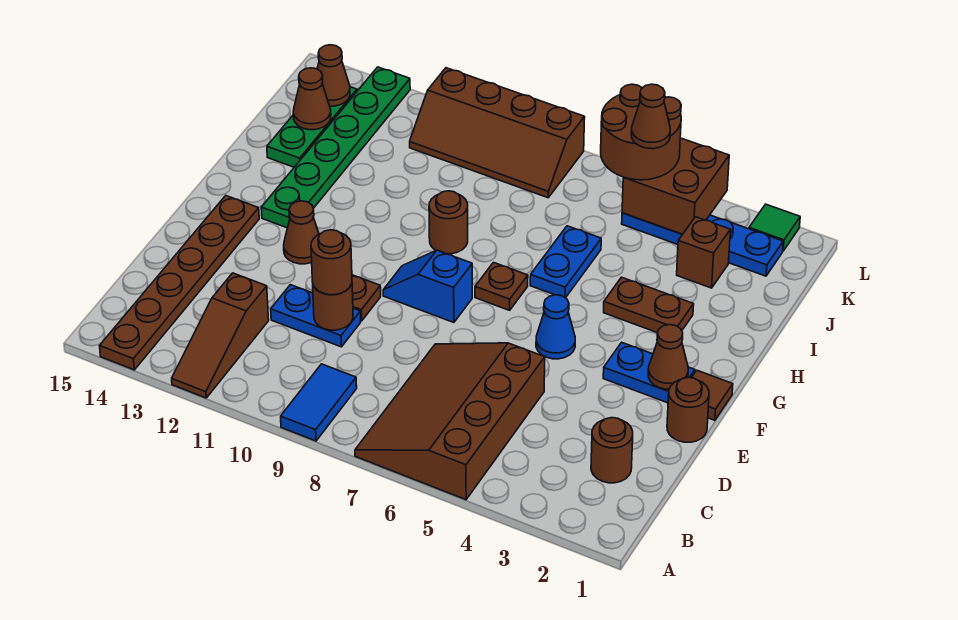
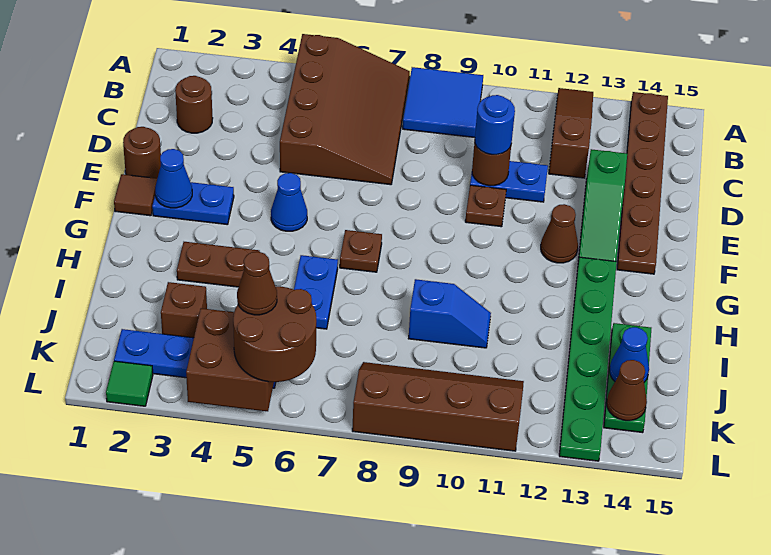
blue 1x2 tile [281,364,357,441] -> blue 2x2 tile [403,67,483,138]
brown 1x1 round brick [311,230,352,295] -> blue 1x1 round brick [475,95,515,155]
none -> green 1x3 slope [578,149,627,261]
brown 1x1 cone [648,325,688,389] -> blue 1x1 cone [155,149,192,208]
blue 1x2 slope [383,250,472,323] -> blue 1x2 slope moved to [408,279,491,348]
brown 1x1 round brick [429,191,468,254] -> none
brown 1x1 cone [293,68,331,130] -> blue 1x1 cone [609,327,649,382]

